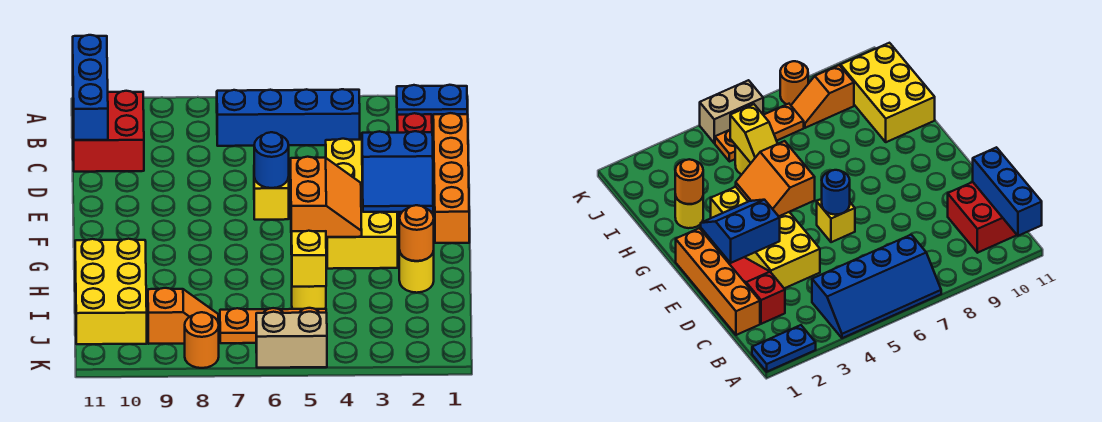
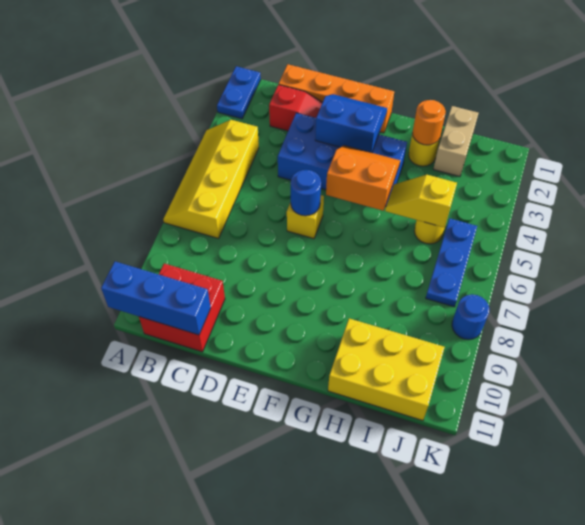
blue 2x4 slope [217,89,360,146] -> yellow 2x4 slope [163,120,259,238]
yellow 2x4 brick [326,139,398,269] -> blue 2x4 brick [278,113,407,206]
blue 2x2 slope [362,131,433,212] -> blue 2x2 slope turned to [315,94,387,153]
orange 1x3 plate [220,308,326,343] -> blue 1x3 plate [426,218,477,307]
orange 1x2 slope [148,288,218,344] -> none
tan 1x2 brick [256,312,327,368] -> tan 1x2 brick moved to [434,106,478,177]
orange 1x1 round brick [185,312,219,368] -> blue 1x1 round brick [452,294,489,339]

